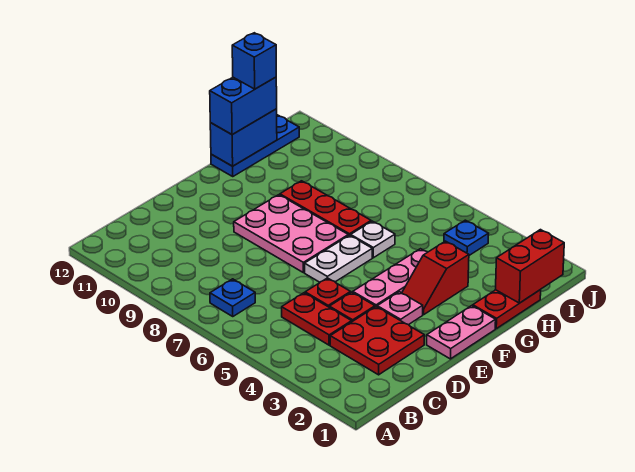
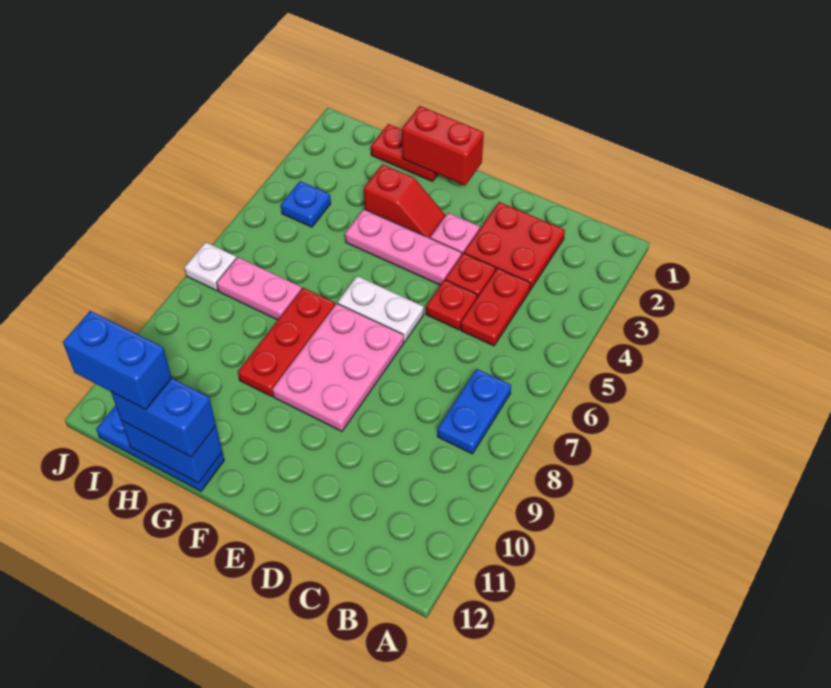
blue 1x1 plate [210,279,255,316] -> blue 1x2 plate [437,369,511,454]
pink 1x2 plate [427,306,496,359] -> pink 1x2 plate moved to [217,257,302,320]
white 1x1 plate [351,221,395,258] -> white 1x1 plate moved to [185,242,236,291]
red 1x2 brick [496,230,564,303] -> red 1x2 brick moved to [402,106,484,185]
blue 1x1 brick [232,33,276,89] -> blue 1x2 brick [63,311,172,410]

